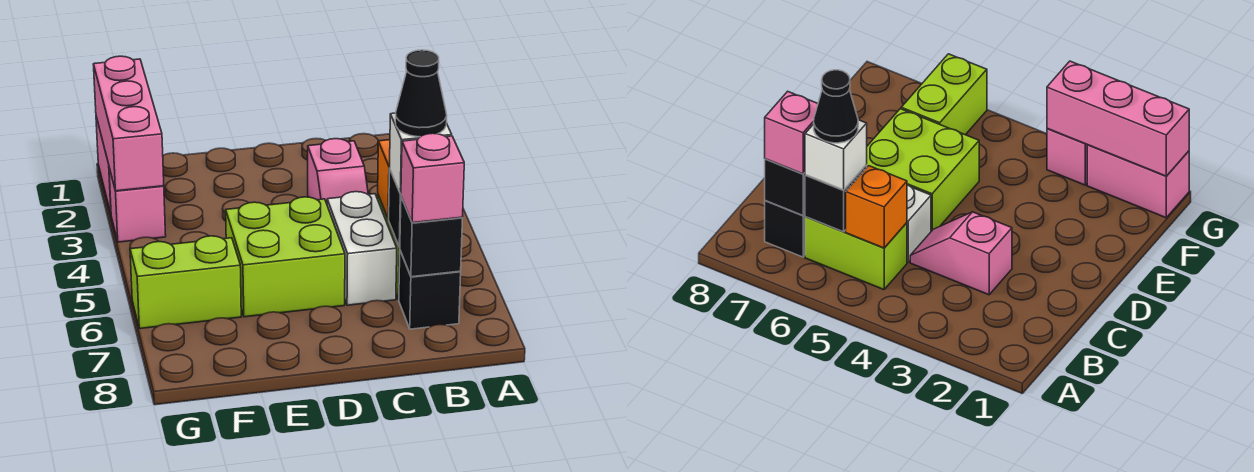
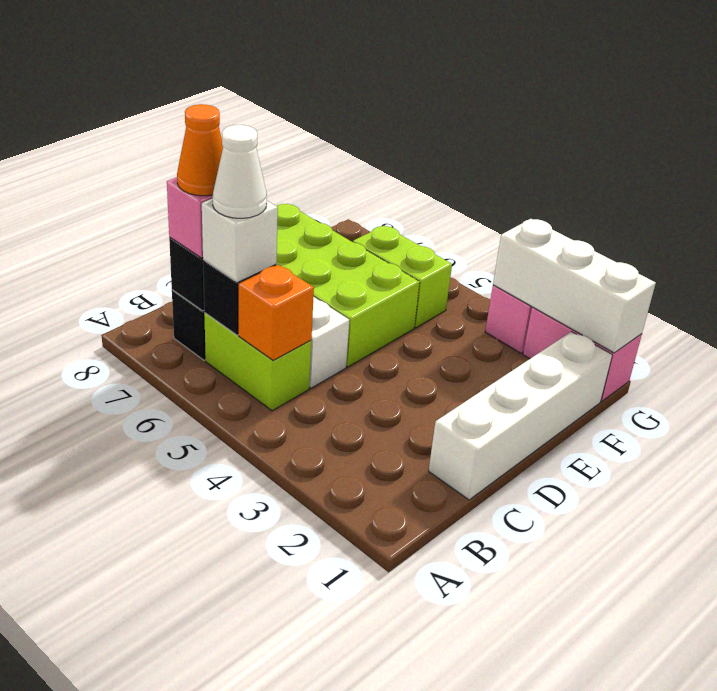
black 1x1 cone [395,50,447,137] -> white 1x1 cone [213,125,267,218]
none -> orange 1x1 cone [177,104,223,196]
none -> white 1x4 brick [429,332,612,500]
pink 1x2 slope [308,139,368,203] -> none
lime 2x2 brick [226,197,345,317] -> lime 2x4 brick [276,204,420,367]
lime 1x2 brick [130,236,241,328] -> lime 1x2 brick turned to [353,226,452,328]
pink 1x3 brick [93,56,164,191] -> white 1x3 brick [493,219,656,353]

